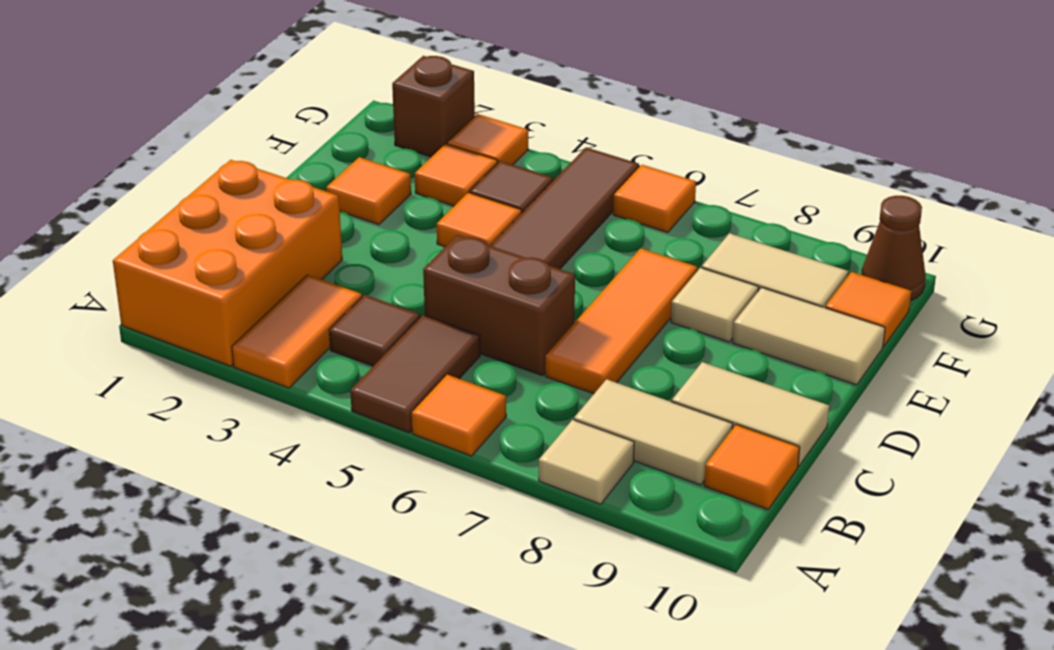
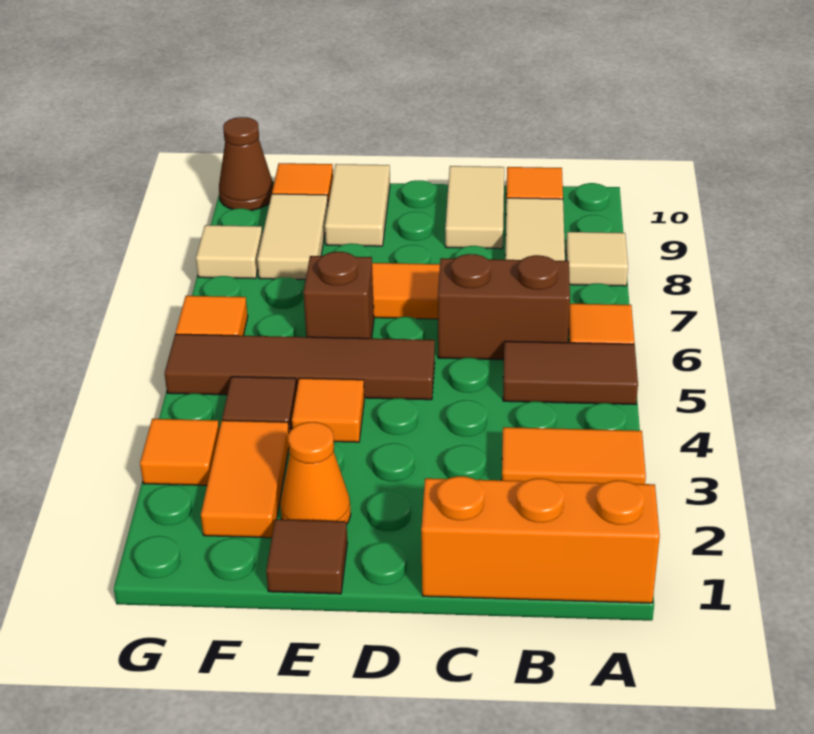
orange 2x3 brick [113,160,342,366] -> orange 1x3 brick [421,476,660,603]
brown 1x1 tile [329,295,420,366] -> brown 1x1 tile moved to [266,519,347,594]
brown 1x2 brick [423,235,575,375] -> brown 1x2 brick turned to [438,254,570,360]
orange 1x1 tile [326,157,411,225] -> orange 1x1 cone [280,422,351,523]
tan 1x1 tile [671,268,759,342] -> tan 1x1 tile moved to [196,225,262,279]
orange 1x1 tile [415,144,498,206] -> orange 1x2 tile [201,420,289,538]
brown 1x1 brick [392,56,475,157] -> brown 1x1 brick moved to [303,252,374,338]

